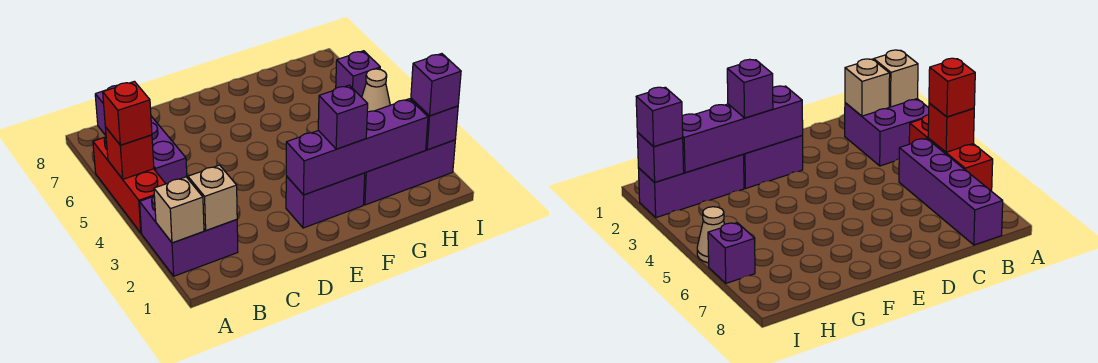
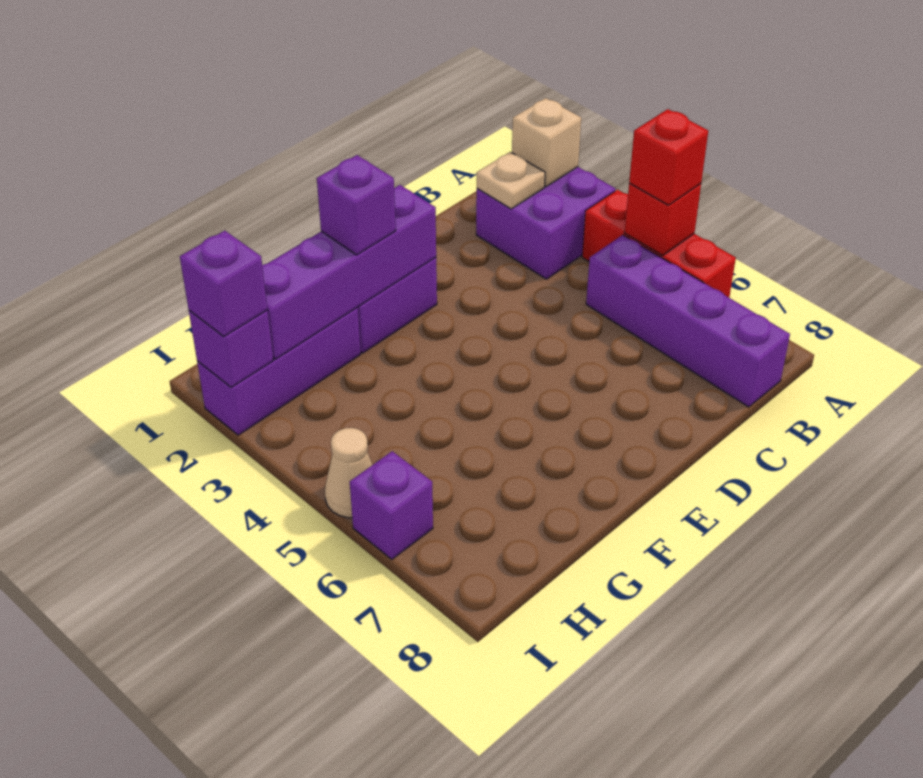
tan 1x1 brick [188,165,237,231] -> tan 1x1 plate [477,152,545,209]

